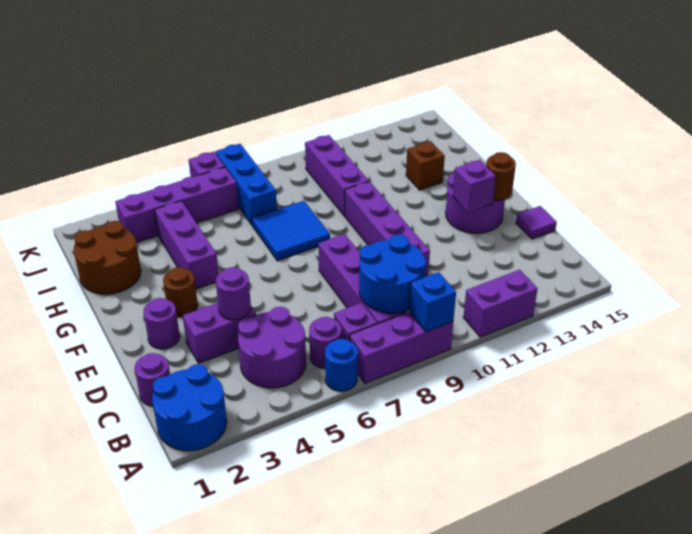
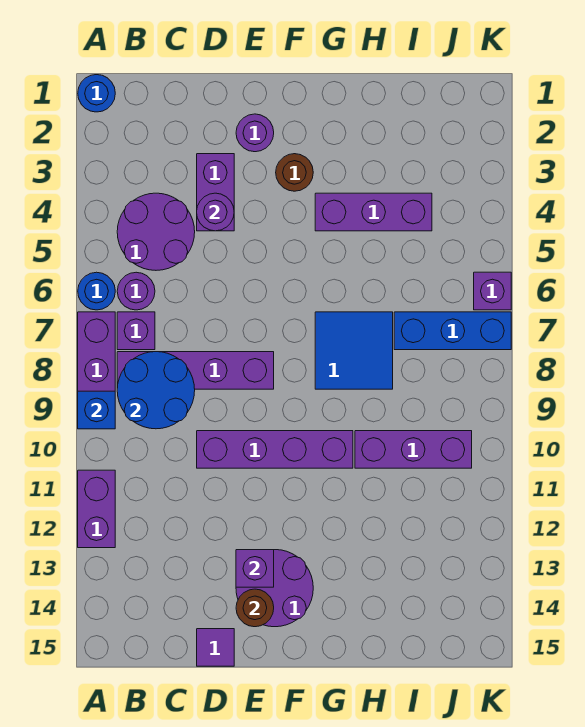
blue 2x2 round brick [152,364,227,451] -> blue 1x1 round brick [78,75,115,112]
purple 1x1 round brick [135,353,170,406] -> none
brown 2x2 round brick [74,221,141,294] -> none
brown 1x1 brick [406,141,445,190] -> none
purple 1x4 brick [115,167,239,243] -> none

